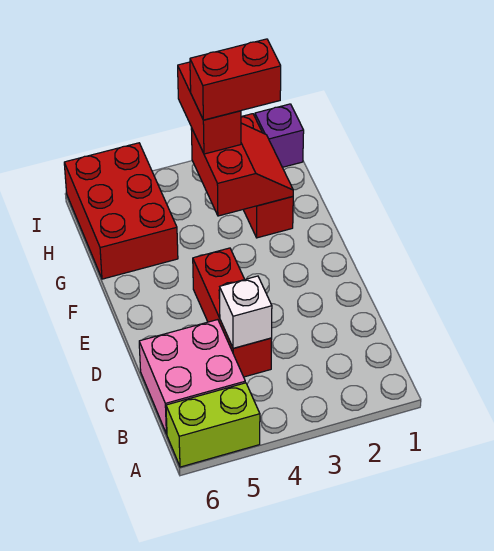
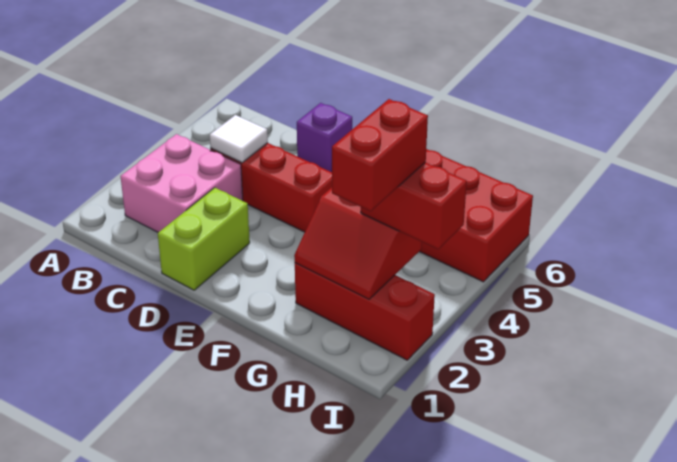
lime 1x2 brick [166,383,260,467] -> lime 1x2 brick moved to [158,188,250,290]
pink 2x2 brick [139,320,245,434] -> pink 2x2 brick moved to [120,134,243,232]
white 1x1 brick [219,276,272,348] -> white 1x1 tile [210,115,268,163]
purple 1x1 brick [255,104,304,167] -> purple 1x1 brick moved to [297,103,352,172]

